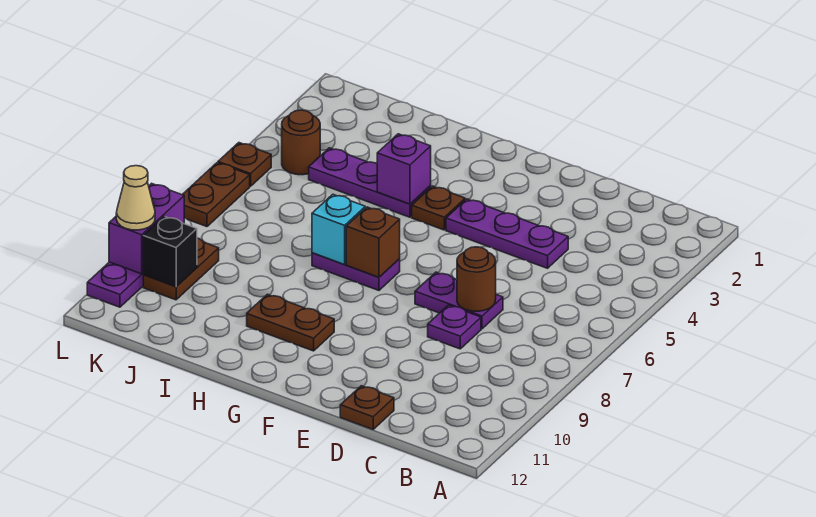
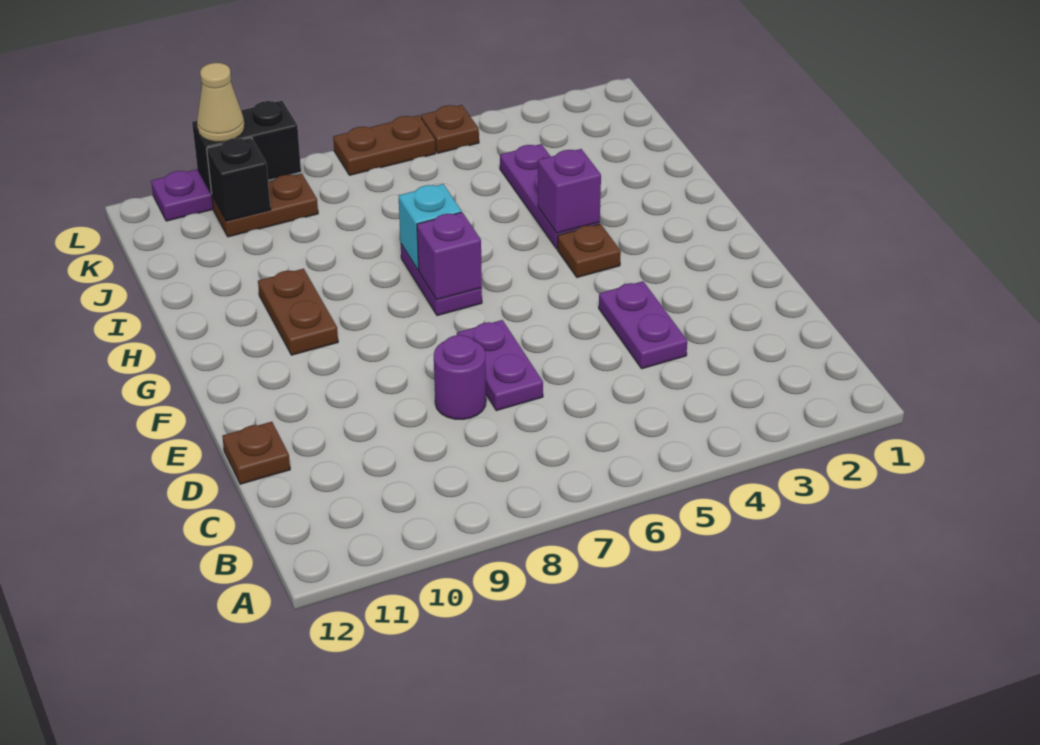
purple 1x3 plate [446,199,568,268] -> purple 1x2 plate [599,281,687,369]
brown 1x1 round brick [457,247,496,311] -> none
purple 1x1 plate [428,305,481,349] -> purple 1x1 round brick [434,335,486,419]
brown 1x1 brick [346,207,400,277] -> purple 1x1 brick [417,212,482,300]
brown 1x1 round brick [282,110,320,175] -> none
purple 1x2 brick [109,183,184,274] -> black 1x2 brick [192,101,301,194]

